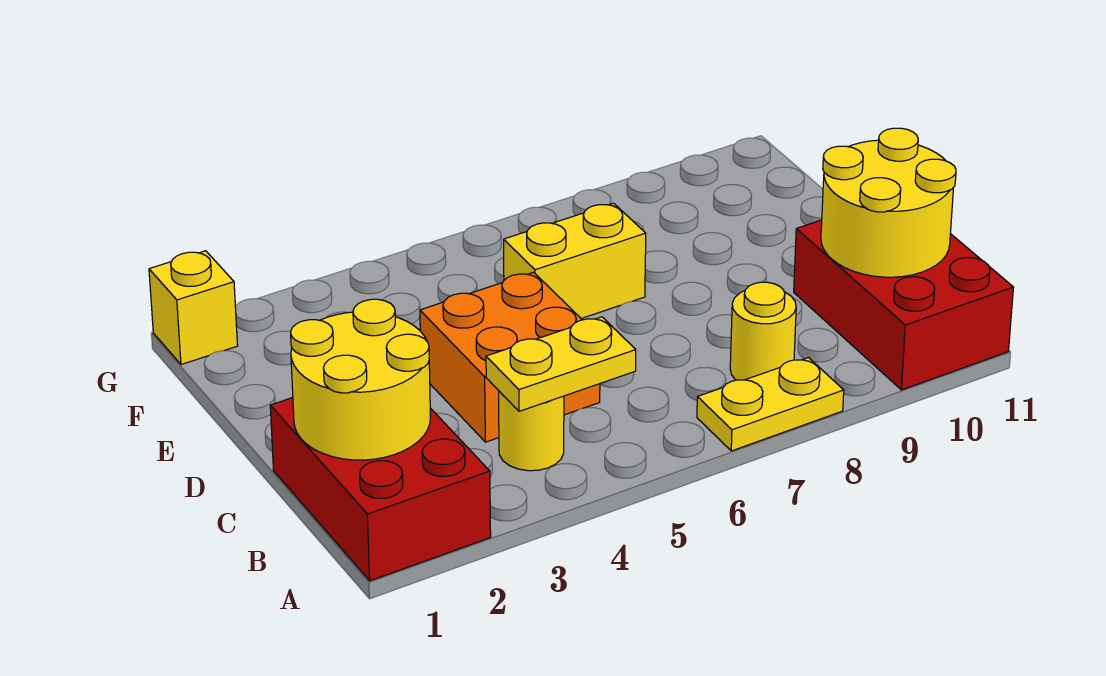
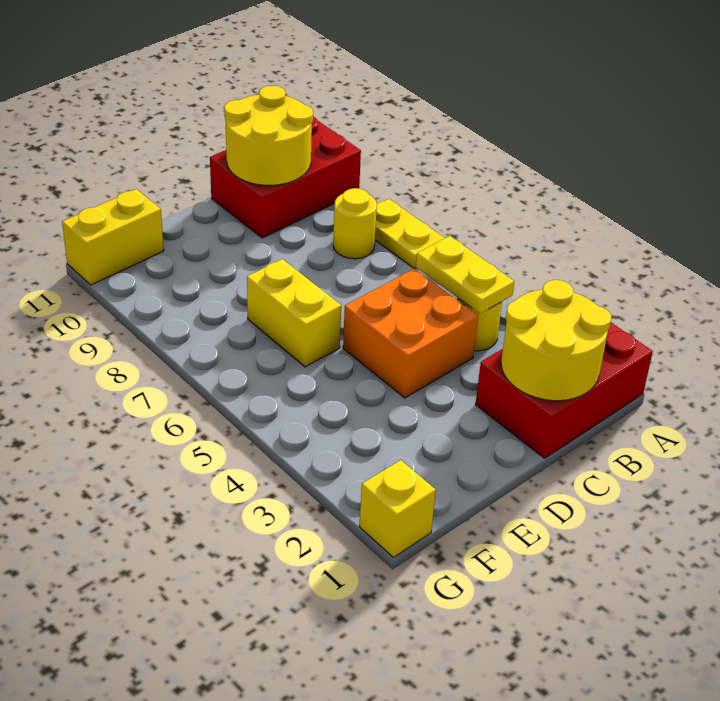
none -> yellow 1x2 brick [62,189,164,285]

